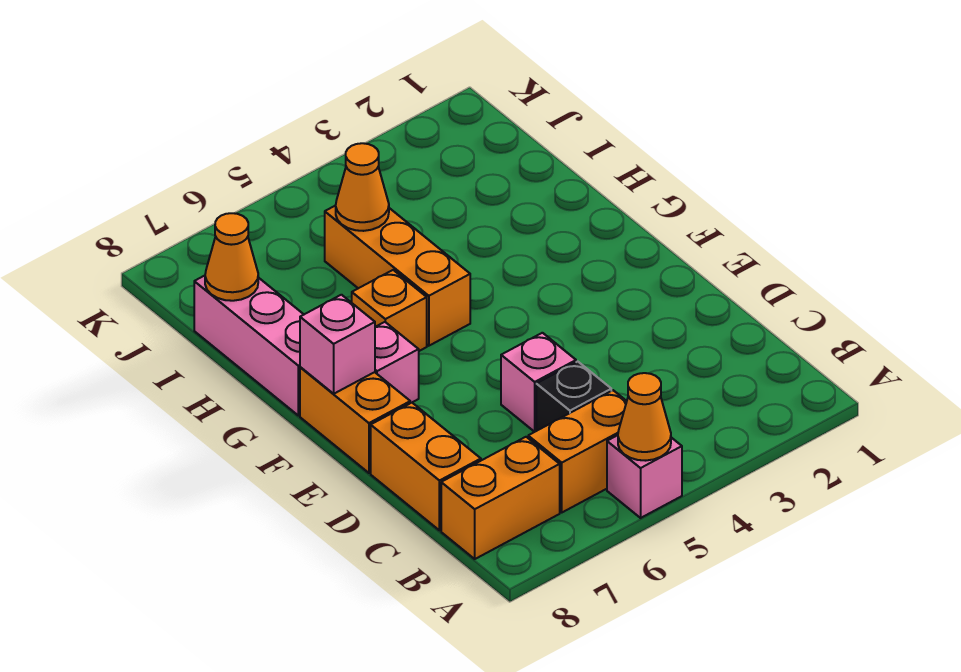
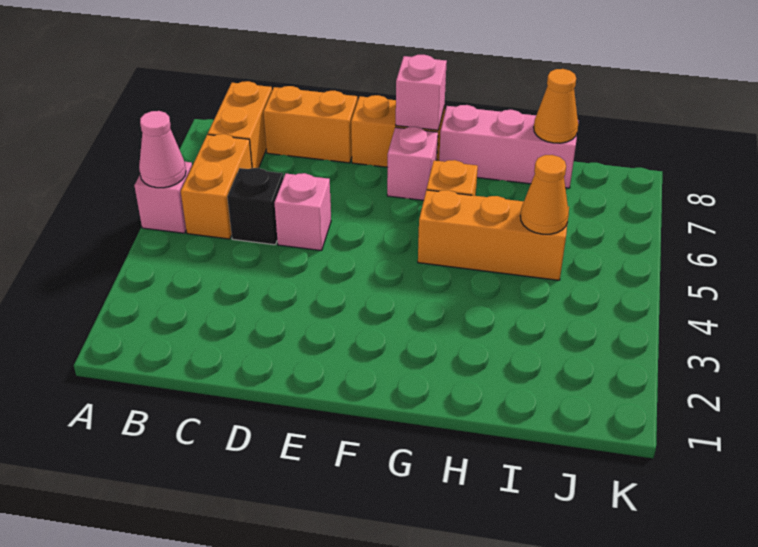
orange 1x1 cone [618,373,671,461] -> pink 1x1 cone [139,111,186,188]

